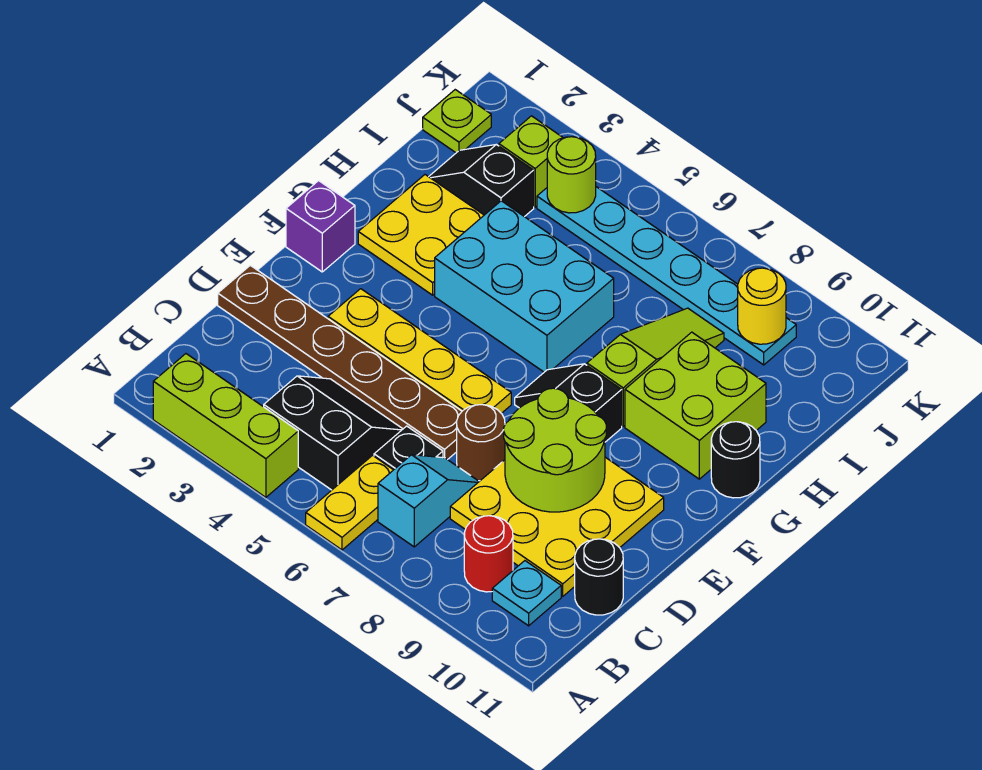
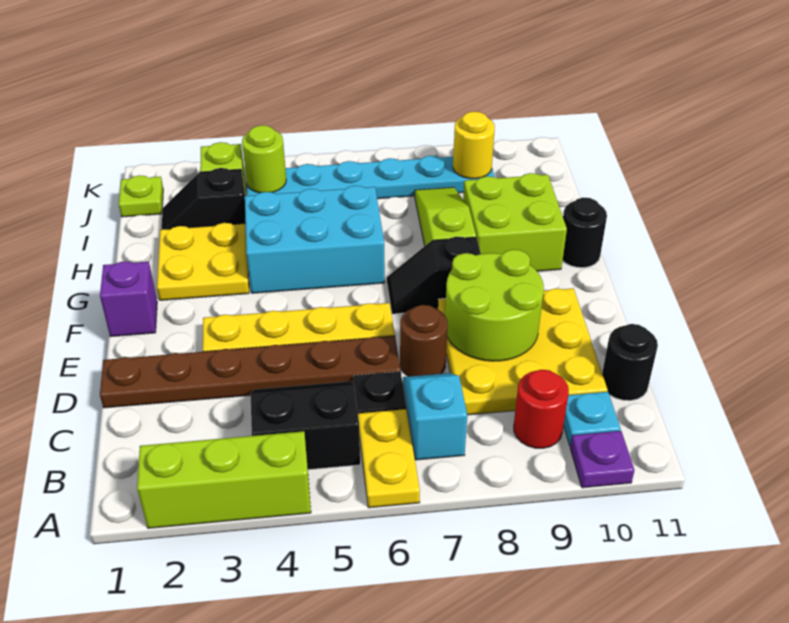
none -> purple 1x1 plate [570,431,634,488]

